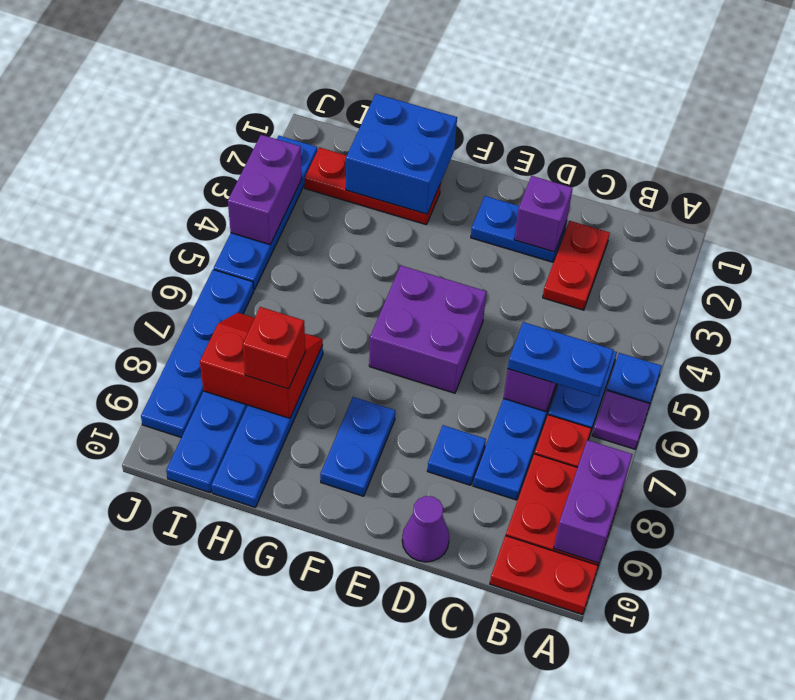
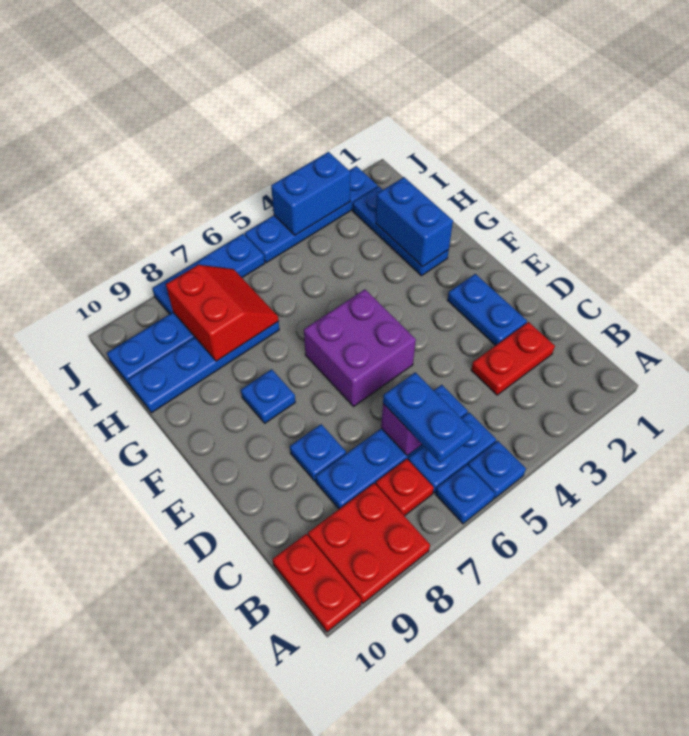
purple 1x1 plate [592,390,650,449] -> blue 1x1 plate [436,465,495,524]
purple 1x2 brick [554,440,632,563] -> none
purple 1x1 brick [514,176,573,252] -> none
purple 1x1 cone [402,496,449,562] -> none
blue 1x2 plate [320,397,395,496] -> blue 1x1 plate [241,369,295,423]
blue 2x2 brick [346,94,457,214] -> blue 1x2 brick [376,177,453,267]
red 1x3 plate [304,147,441,225] -> blue 1x3 plate [353,186,449,276]
red 1x1 brick [242,307,305,389] -> none
purple 1x2 brick [228,135,302,244] -> blue 1x2 brick [271,152,350,235]
blue 1x4 plate [141,270,254,438] -> blue 1x3 plate [152,234,265,314]

